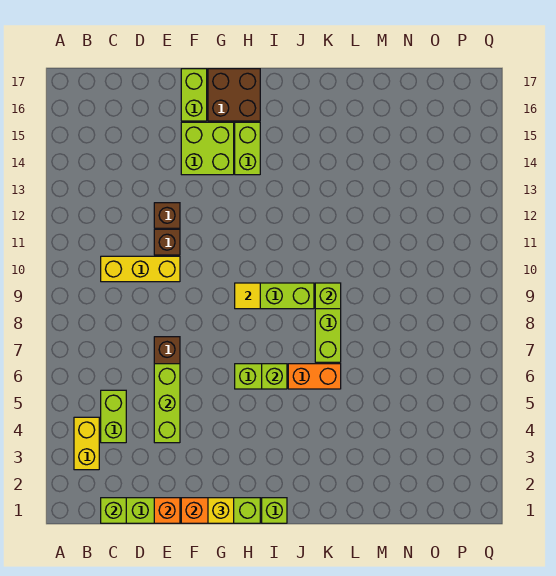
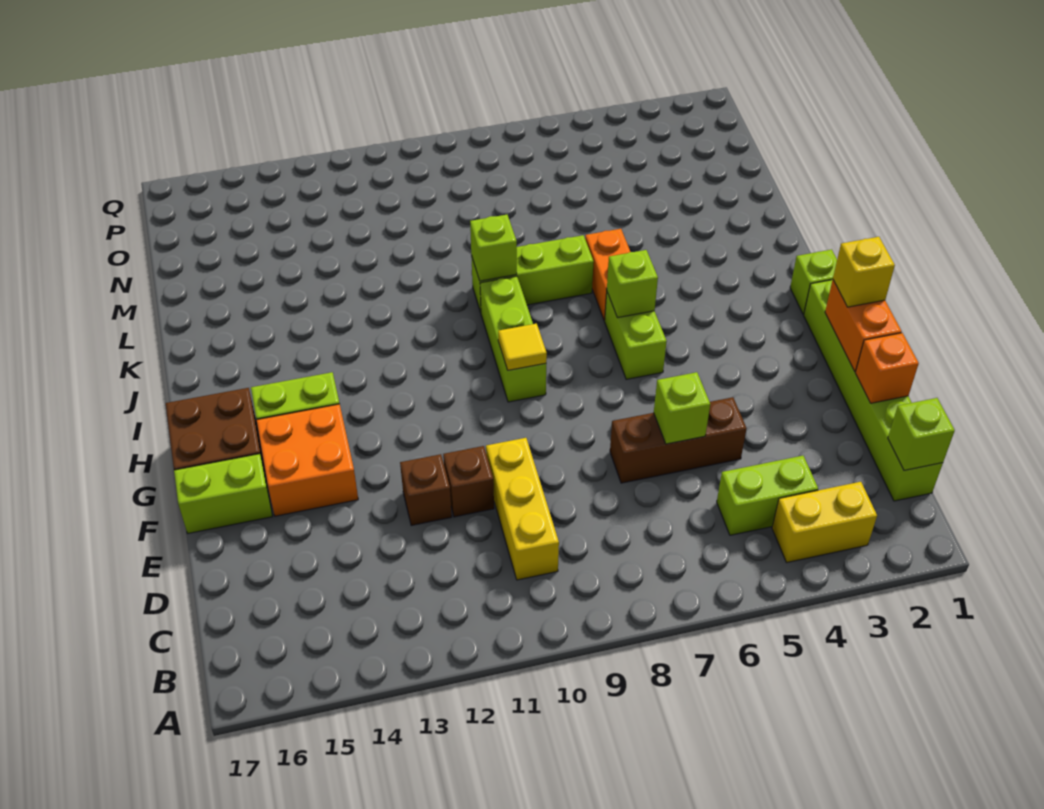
lime 1x3 brick [154,364,180,443] -> lime 1x1 brick [654,372,710,444]
lime 2x2 brick [181,122,234,175] -> orange 2x2 brick [257,404,358,516]

